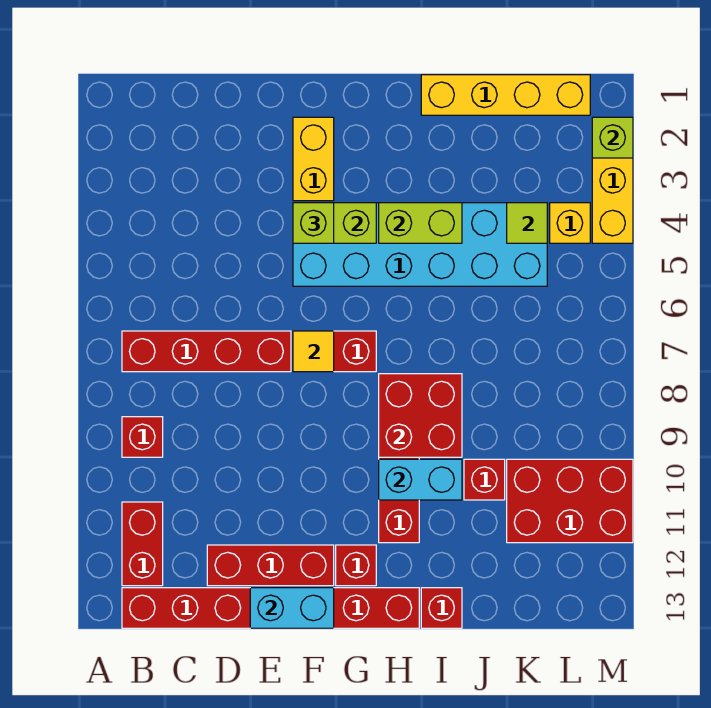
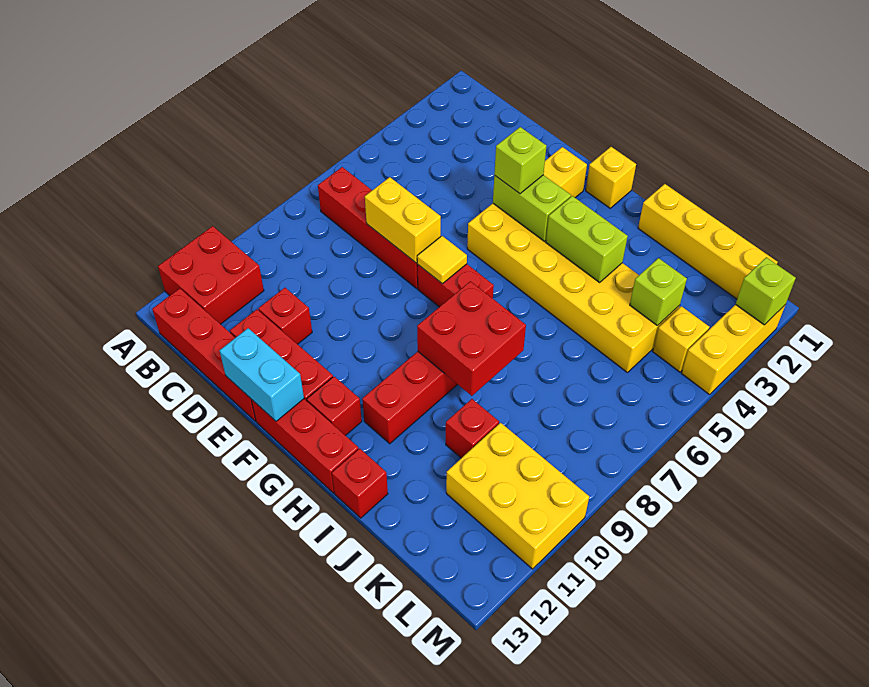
red 1x1 brick [122,417,163,457] -> red 1x1 brick moved to [259,288,312,344]
red 1x2 brick [122,502,163,586] -> red 2x2 brick [158,226,264,324]
none -> yellow 1x2 brick [365,177,441,263]
cyan 2x6 brick [293,203,547,286] -> yellow 2x6 brick [467,203,680,373]
none -> yellow 1x1 brick [586,147,636,208]
cyan 1x2 brick [379,459,462,500] -> none
lime 1x1 tile [507,203,547,243] -> lime 1x1 brick [630,258,687,326]
red 2x3 brick [507,459,633,543] -> yellow 2x3 brick [446,423,589,569]

